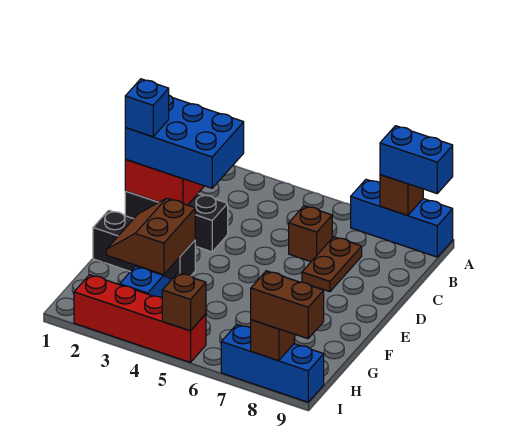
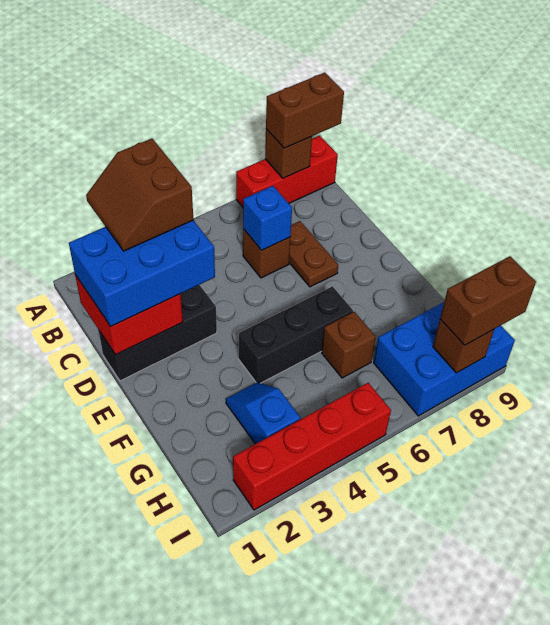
blue 1x3 brick [351,179,453,257] -> red 1x3 brick [236,135,338,207]
blue 1x2 brick [380,126,453,193] -> brown 1x2 brick [266,73,344,148]
blue 1x1 brick [125,79,169,137] -> blue 1x1 brick moved to [243,186,292,250]
black 1x3 brick [93,210,196,279] -> black 1x3 brick moved to [239,286,353,383]
brown 2x2 slope [106,198,195,275] -> brown 2x2 slope moved to [86,139,193,251]
brown 1x1 brick [162,273,206,331] -> brown 1x1 brick moved to [322,312,376,378]
blue 1x3 brick [221,325,324,402] -> blue 2x3 brick [374,302,515,416]

